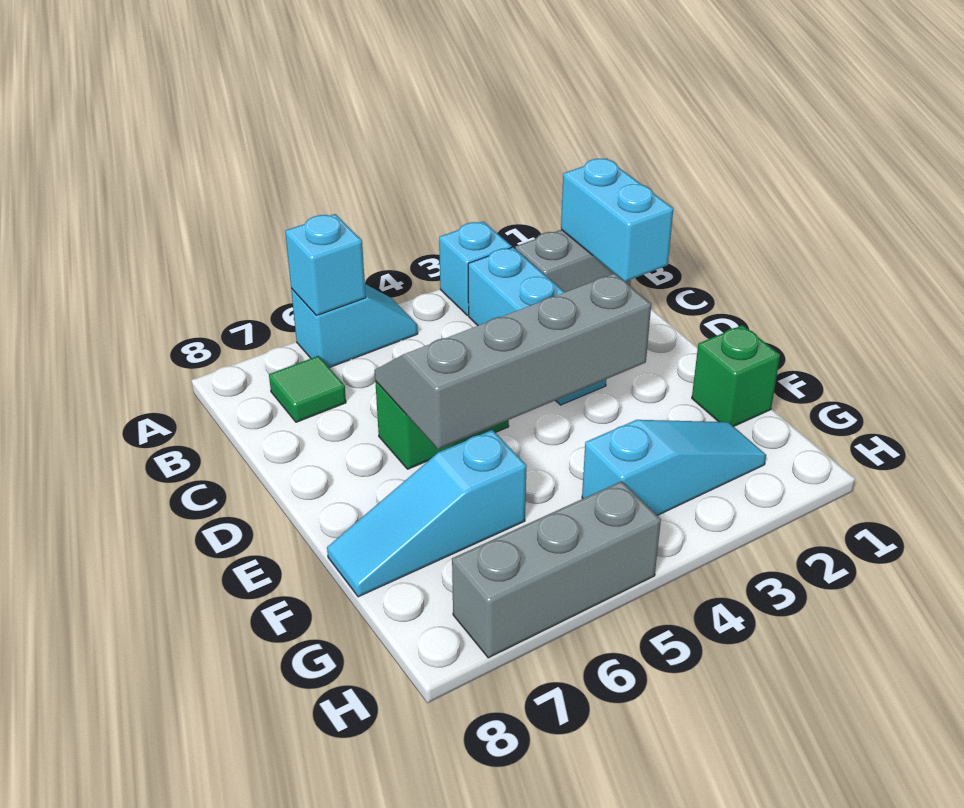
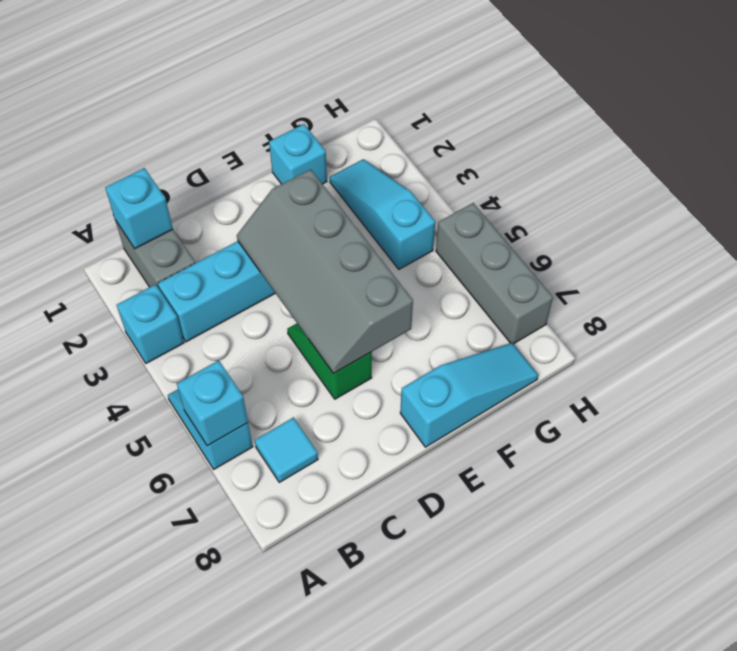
cyan 1x2 brick [561,158,673,282] -> cyan 1x1 brick [105,168,173,249]
green 1x1 tile [269,356,346,422] -> cyan 1x1 tile [255,418,318,482]
green 1x1 brick [692,325,780,426] -> cyan 1x1 brick [269,124,327,184]
cyan 1x3 slope [327,430,527,597] -> cyan 1x3 slope turned to [400,343,538,447]

